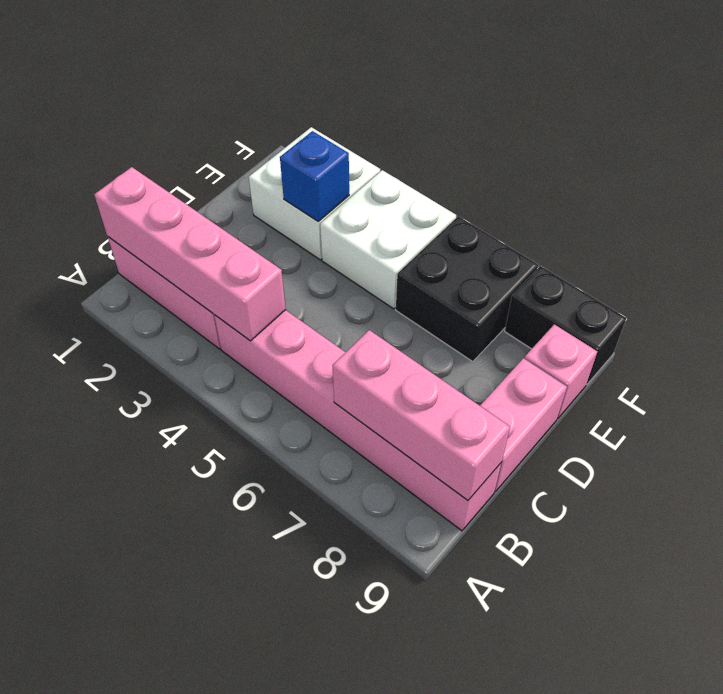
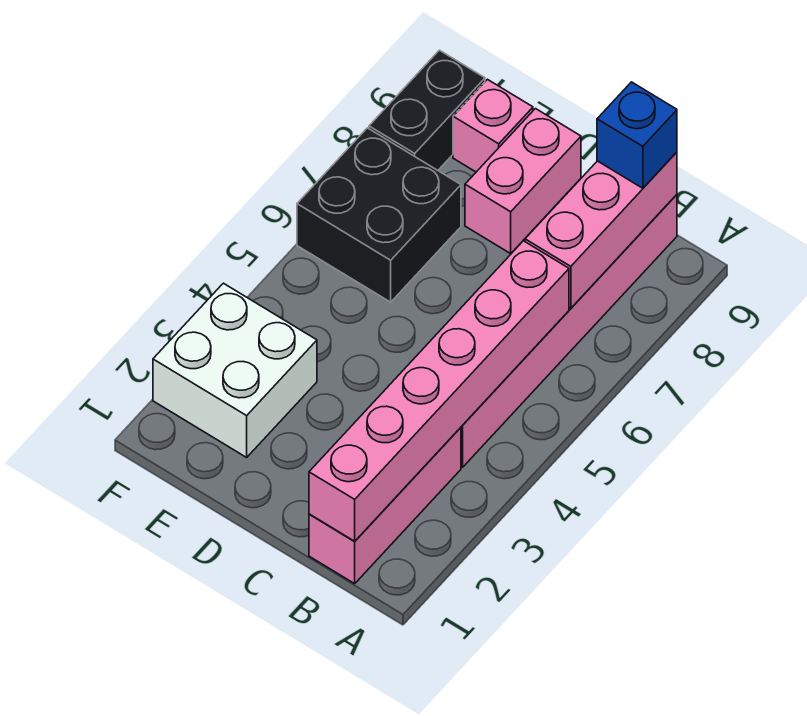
pink 1x4 brick [94,167,286,341] -> pink 1x6 brick [309,241,569,541]
pink 1x2 brick [480,358,567,492] -> pink 1x2 brick turned to [465,109,581,253]
blue 1x1 brick [280,131,349,222] -> blue 1x1 brick moved to [597,82,677,188]
white 2x2 brick [320,170,456,309] -> none

